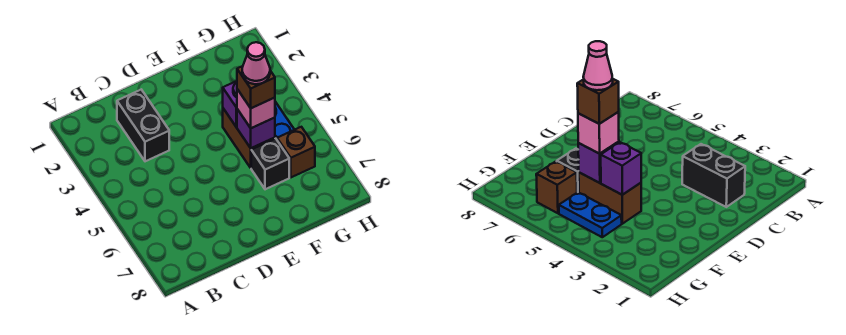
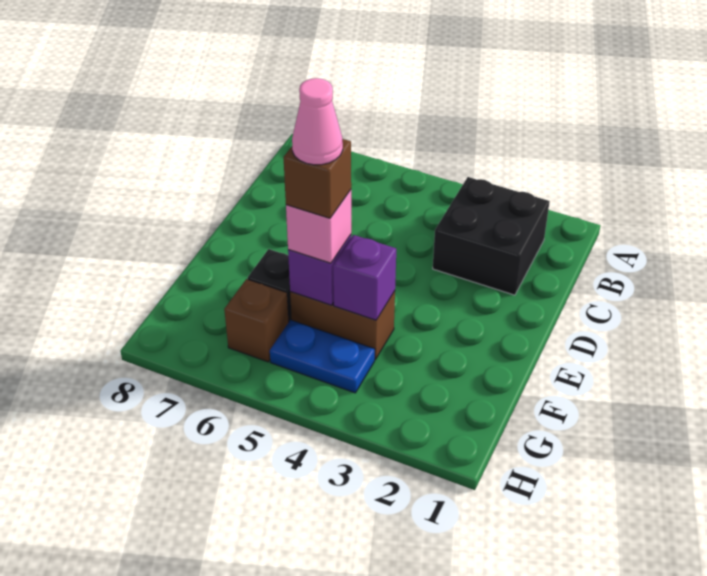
black 1x2 brick [117,90,169,161] -> black 2x2 brick [433,177,550,295]

